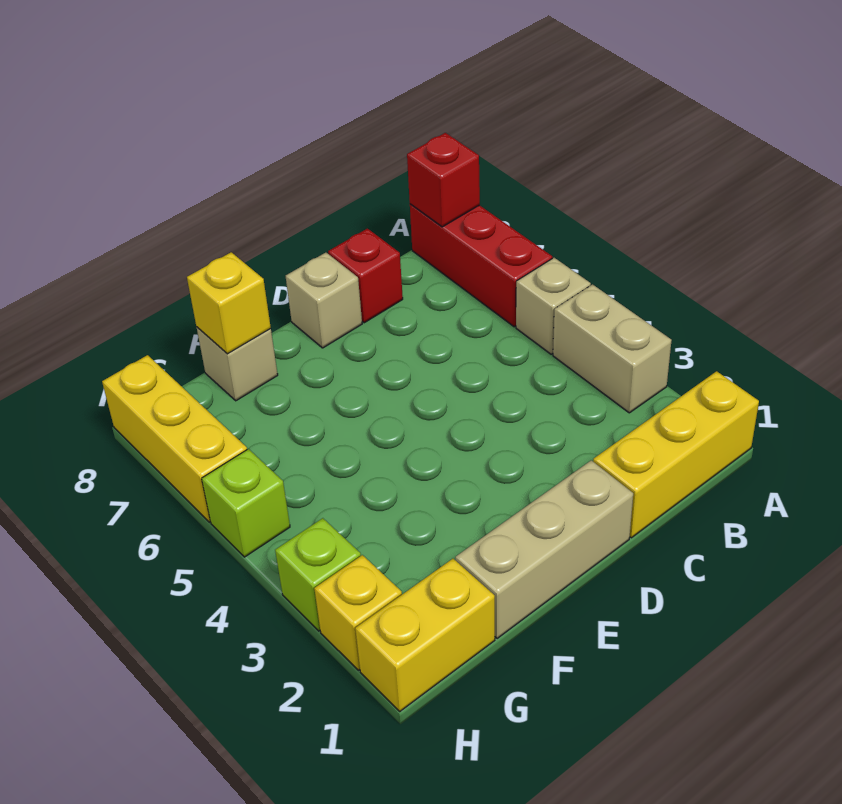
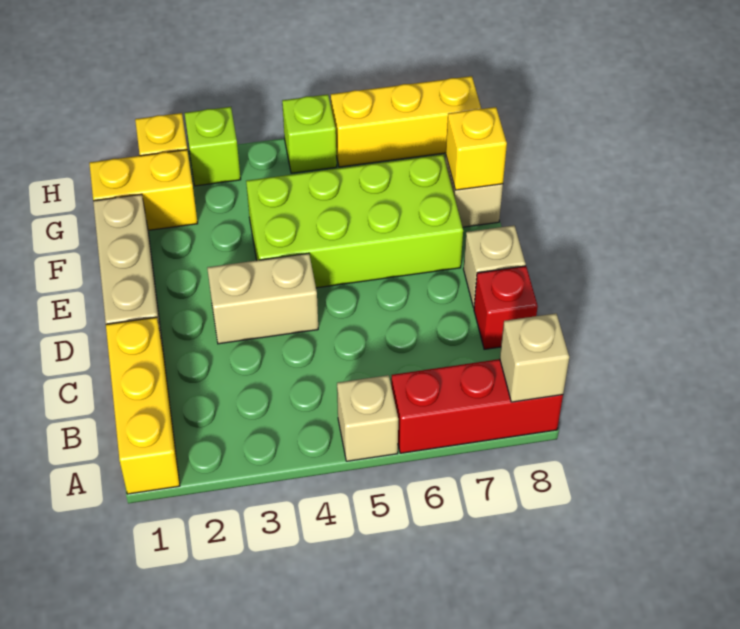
tan 1x2 brick [553,284,672,413] -> tan 1x2 brick moved to [207,253,318,344]
red 1x1 brick [407,133,480,227] -> tan 1x1 brick [500,313,569,402]
none -> lime 2x4 brick [246,155,463,288]
yellow 1x2 brick [355,559,495,711] -> yellow 1x2 brick turned to [89,150,198,230]

